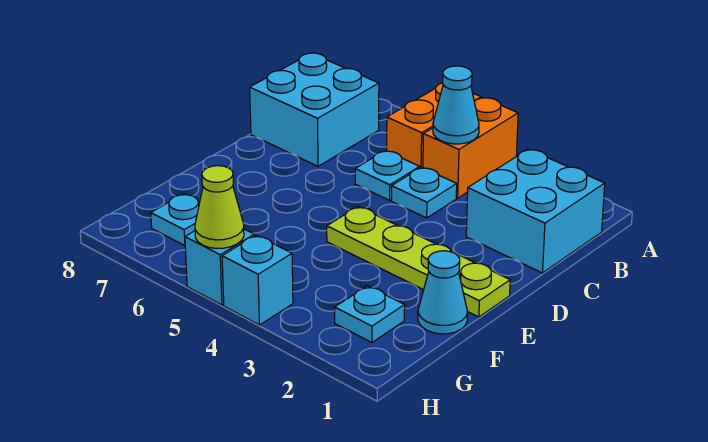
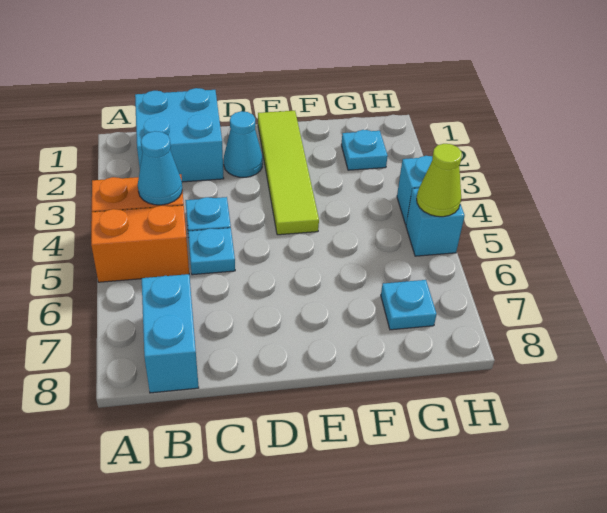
cyan 2x2 brick [250,53,379,166] -> cyan 1x2 brick [142,274,199,393]
lime 1x4 plate [327,207,510,317] -> lime 1x4 tile [258,111,319,235]
cyan 1x1 cone [418,251,467,334] -> cyan 1x1 cone moved to [224,111,263,177]

